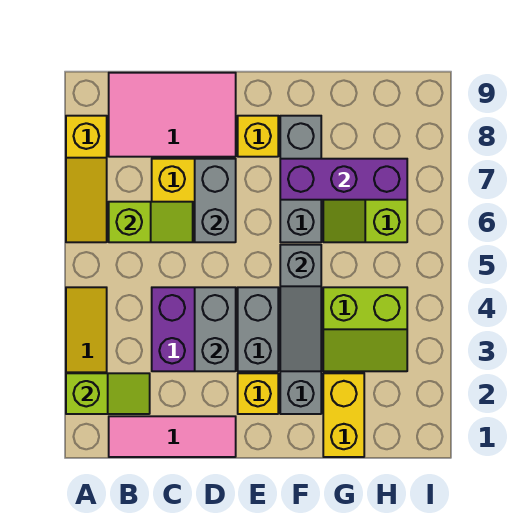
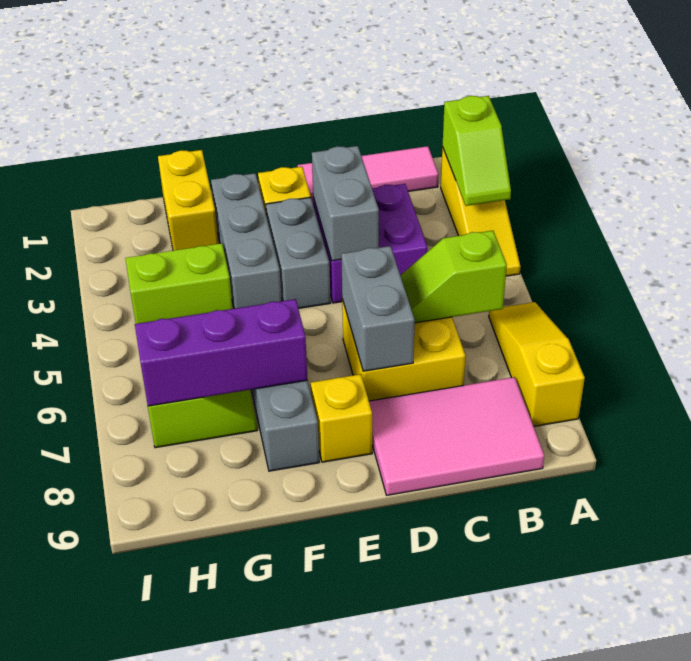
lime 1x2 slope [66,373,150,414] -> lime 1x2 slope turned to [443,96,511,206]
grey 1x3 slope [280,245,321,371] -> none

